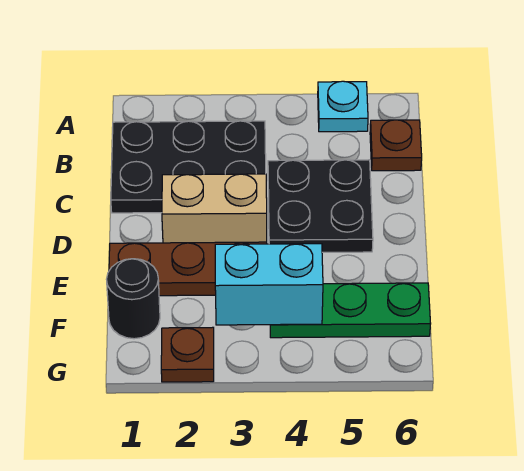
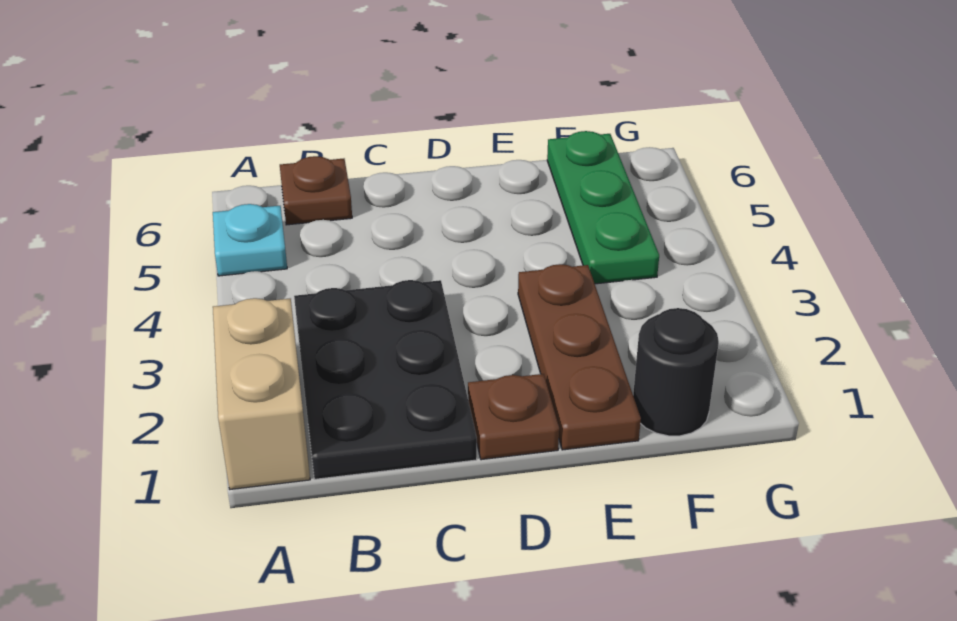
black 2x2 plate [268,160,373,252] -> none
tan 1x2 brick [162,174,267,243] -> tan 1x2 brick moved to [213,298,310,489]
cyan 1x2 brick [215,244,323,325] -> none
brown 1x1 plate [161,327,214,382] -> brown 1x1 plate moved to [468,374,559,460]

